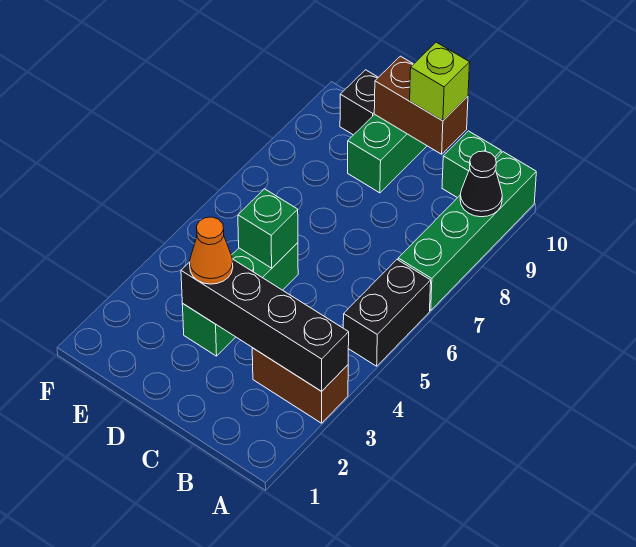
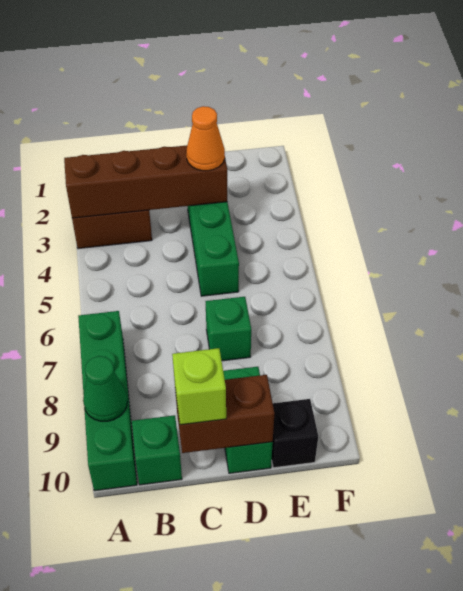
black 1x4 brick [181,259,349,391] -> brown 1x4 brick [64,145,227,218]
black 1x2 brick [343,260,431,366] -> none
black 1x1 cone [460,151,502,217] -> green 1x1 cone [83,356,127,421]
green 1x1 brick [238,189,298,268] -> green 1x1 brick moved to [205,297,251,361]

